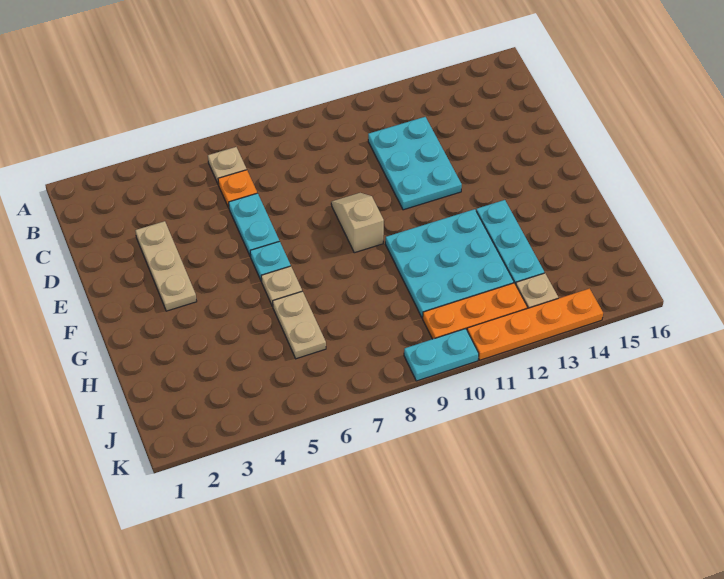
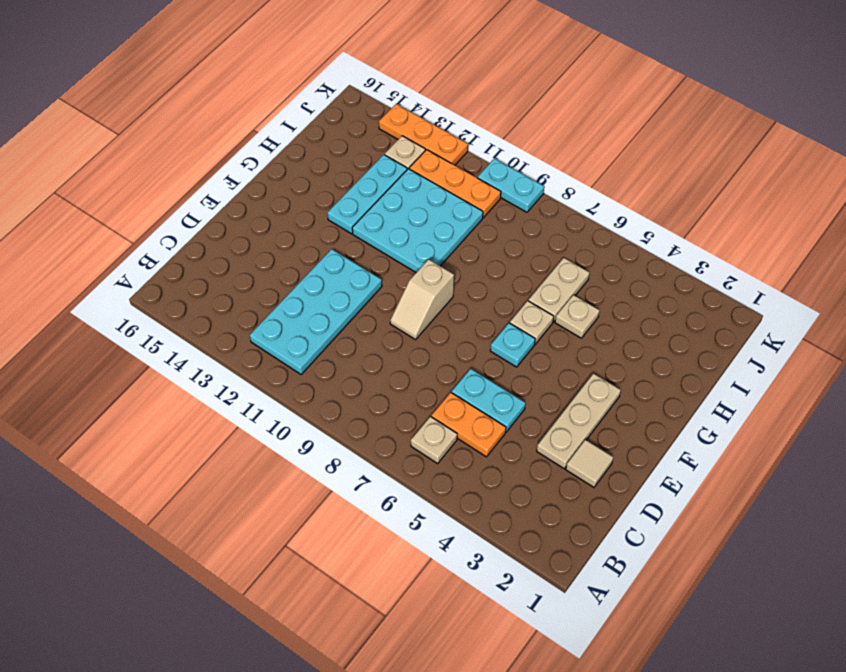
orange 1x1 plate [218,170,257,208] -> orange 1x2 plate [431,393,506,457]
cyan 2x3 plate [368,117,462,210] -> cyan 2x4 plate [250,249,382,374]
none -> tan 1x1 tile [566,440,613,487]
cyan 1x2 plate [229,193,279,257] -> cyan 1x2 plate turned to [452,369,525,432]
none -> tan 1x1 plate [555,295,600,338]
orange 1x4 plate [467,289,603,360] -> orange 1x3 plate [379,104,468,165]

